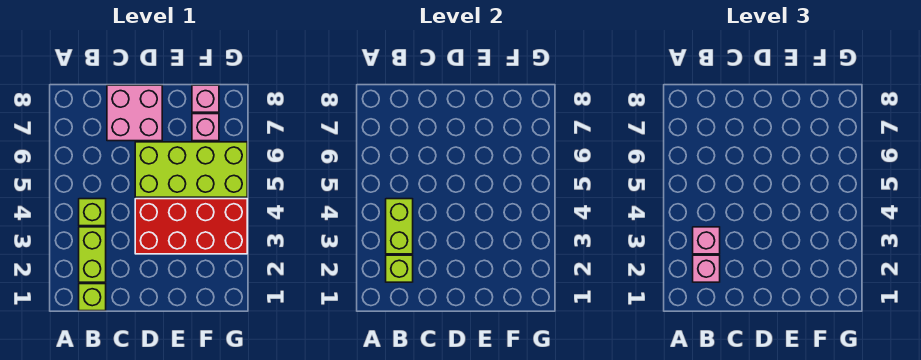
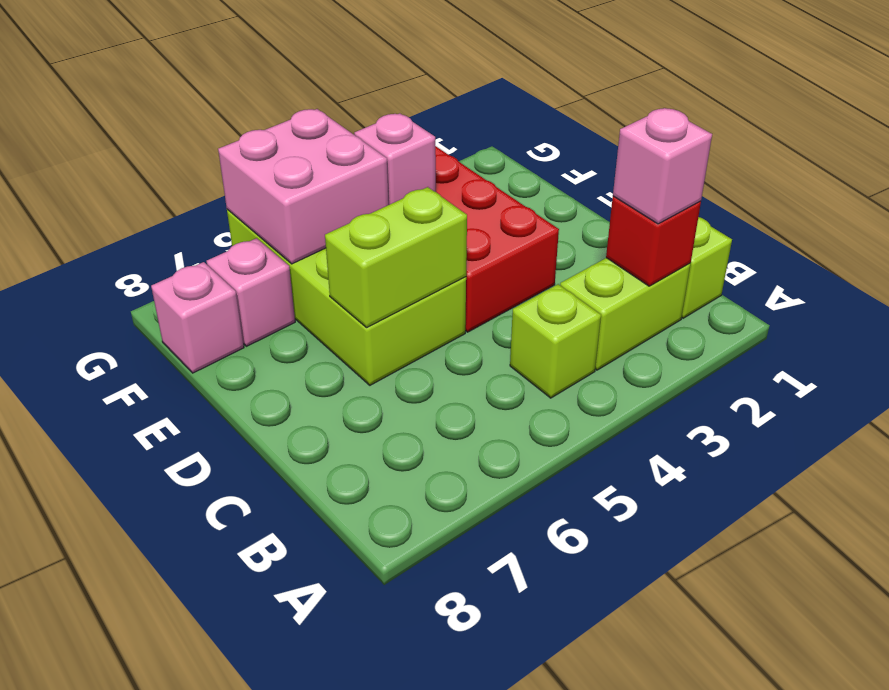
lime 1x1 brick [386,255,413,282] -> red 1x1 brick [606,196,701,286]
lime 1x2 brick [386,199,413,254] -> lime 1x2 brick moved to [325,187,467,327]
pink 1x1 brick [693,227,720,254] -> pink 1x1 brick moved to [354,113,436,205]
pink 2x2 brick [107,85,162,141] -> pink 2x2 brick moved to [218,109,389,264]

